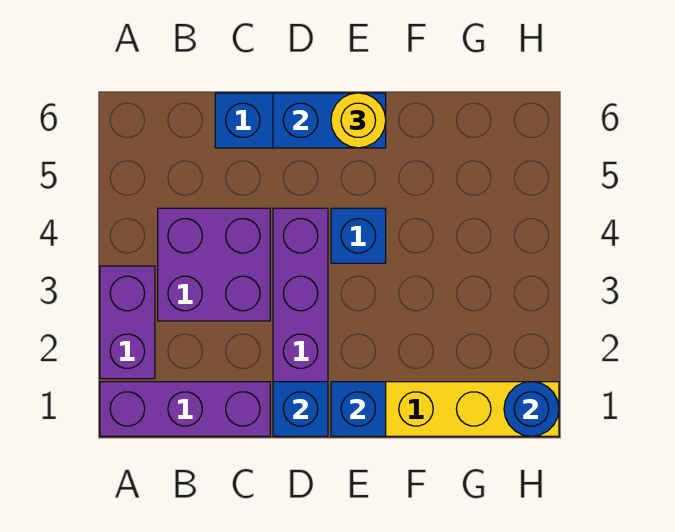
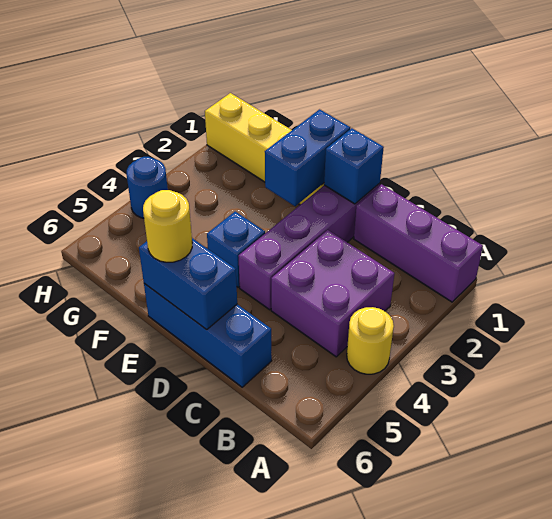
purple 1x2 brick [100,266,155,379] -> none
none -> yellow 1x1 round brick [347,307,394,374]
blue 1x1 brick [331,382,386,436] -> blue 1x2 brick [265,109,350,206]
blue 1x1 round brick [504,382,559,436] -> blue 1x1 round brick moved to [127,157,168,218]

